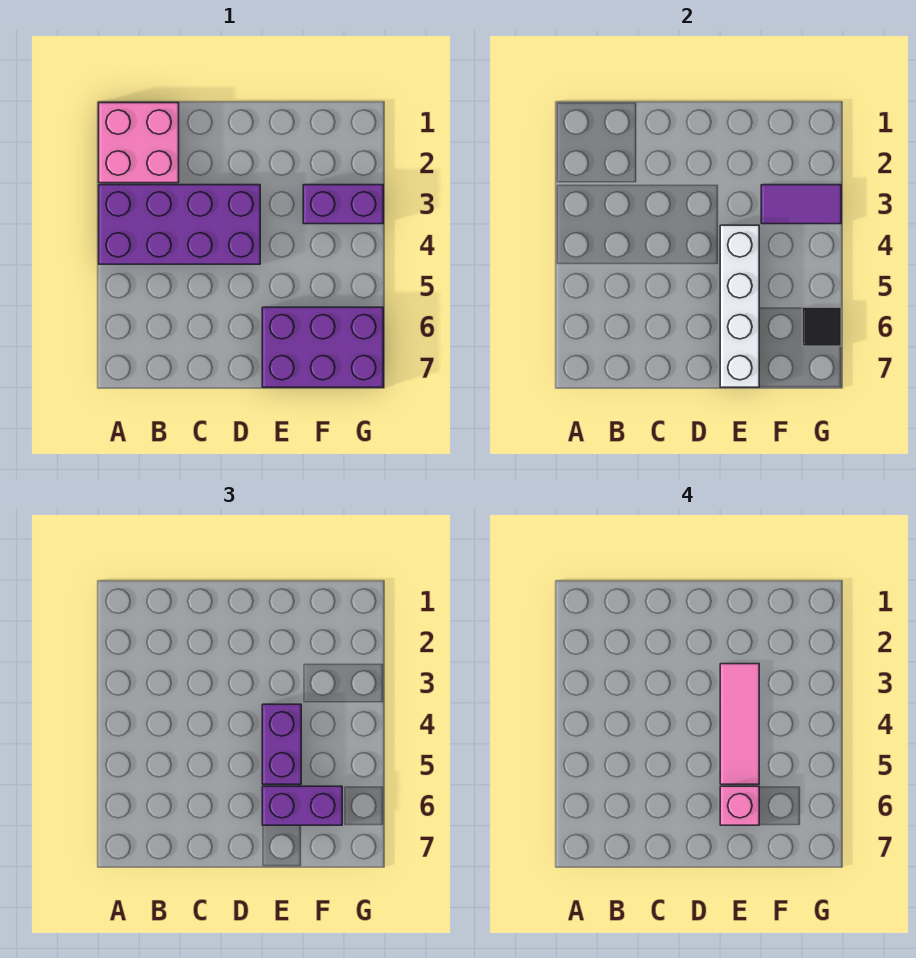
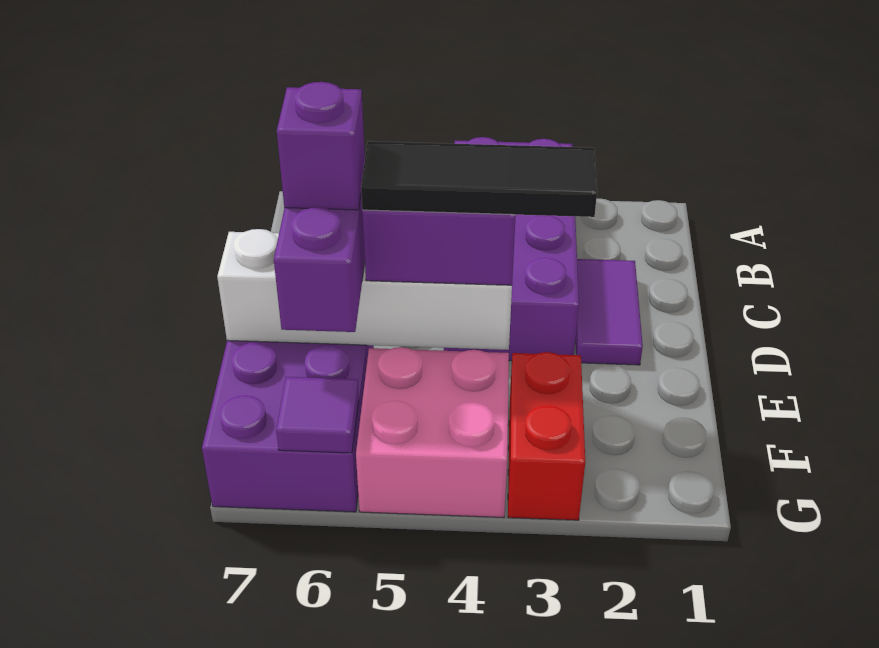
pink 2x2 brick [99,103,179,183] -> pink 2x2 brick moved to [356,347,509,517]
pink 1x3 tile [720,664,759,784] -> black 1x3 tile [361,141,597,217]
pink 1x1 brick [720,786,759,825] -> purple 1x1 brick [277,82,365,210]
purple 1x2 brick [303,185,383,224] -> red 1x2 brick [508,352,585,520]
purple 1x2 tile [761,185,841,224] -> purple 1x2 tile moved to [576,259,643,365]
black 1x1 tile [802,307,841,346] -> purple 1x1 tile [276,377,359,453]

